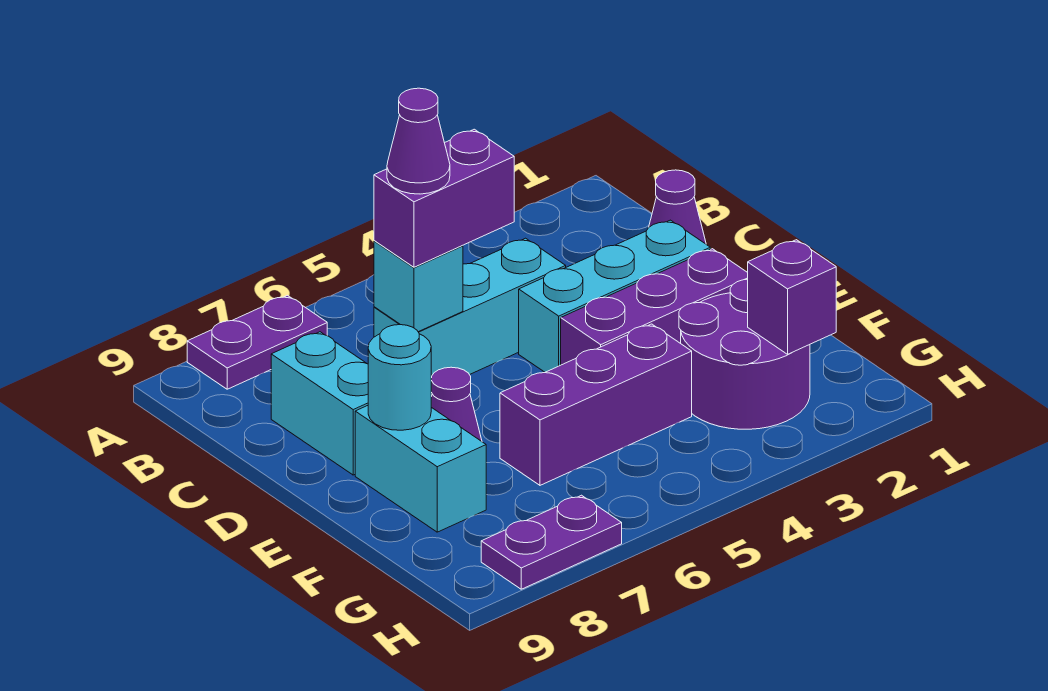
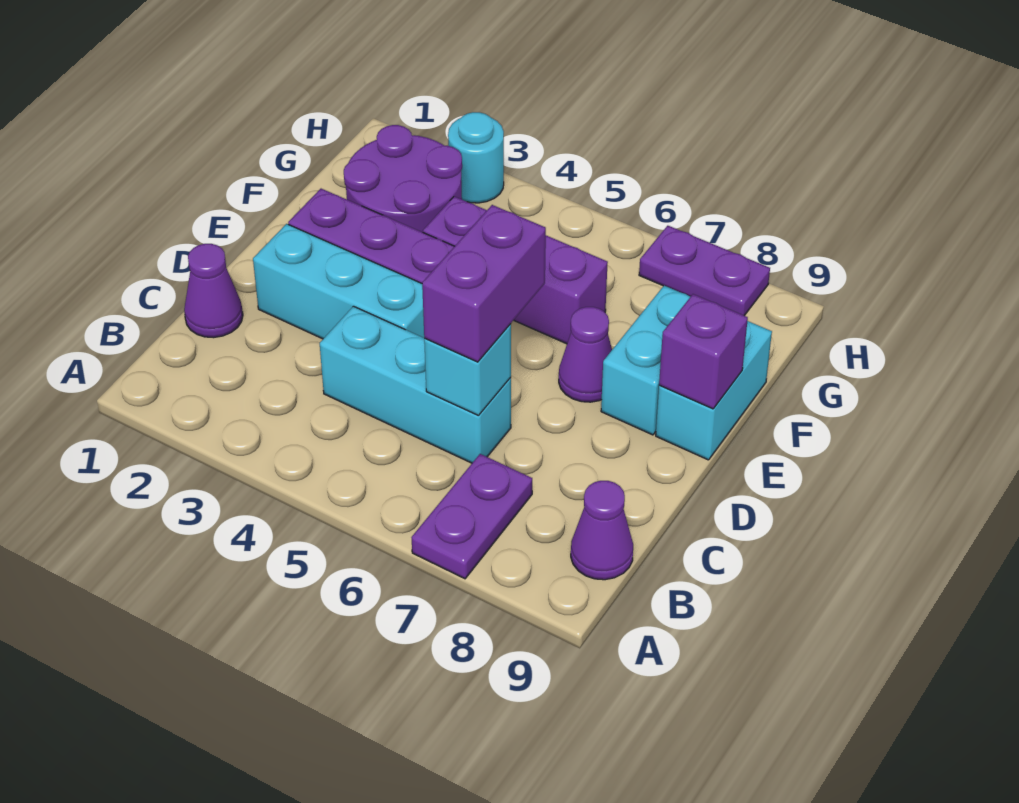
purple 1x2 plate [187,295,327,389] -> purple 1x2 plate turned to [411,454,532,579]
purple 1x2 brick [374,129,514,267] -> purple 1x2 brick turned to [422,205,546,362]
purple 1x1 cone [387,88,450,194] -> purple 1x1 cone moved to [571,481,633,580]
cyan 1x2 brick [271,332,368,475] -> cyan 1x2 brick moved to [656,321,772,460]
cyan 1x1 round brick [368,325,431,430] -> cyan 1x1 round brick moved to [448,112,504,203]
purple 1x1 brick [748,240,836,354] -> purple 1x1 brick moved to [659,294,748,409]

